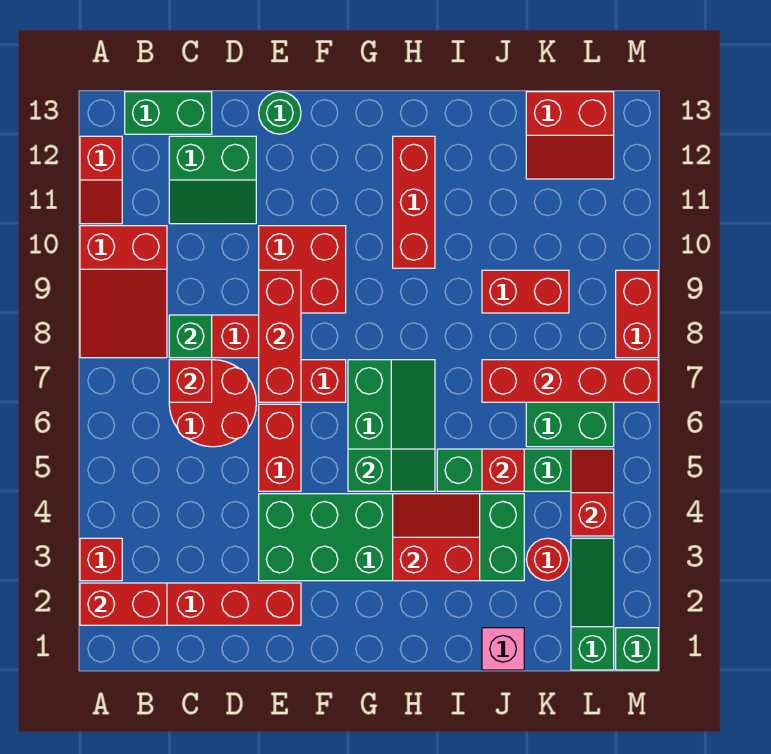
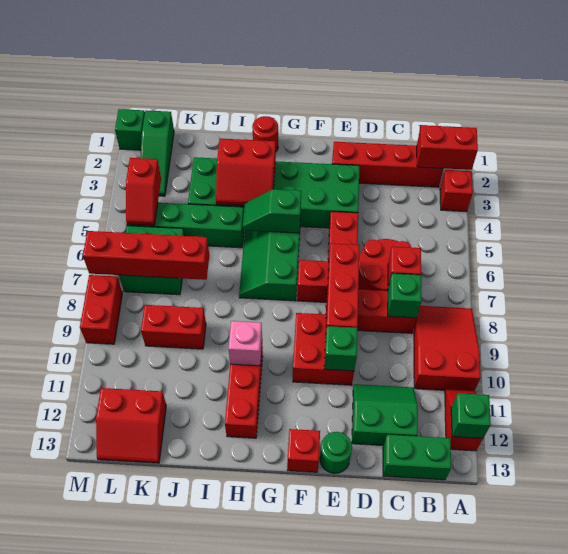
none -> green 1x1 brick [451,393,491,438]
none -> green 1x1 brick [324,326,358,371]
pink 1x1 brick [482,628,524,670] -> pink 1x1 brick moved to [229,321,262,366]
red 1x1 brick [482,449,524,491] -> red 1x1 brick moved to [287,429,320,472]
red 1x1 round brick [527,538,569,581] -> red 1x1 round brick moved to [252,116,278,151]
red 2x2 slope [526,92,614,179] -> red 2x2 slope turned to [96,388,166,463]

